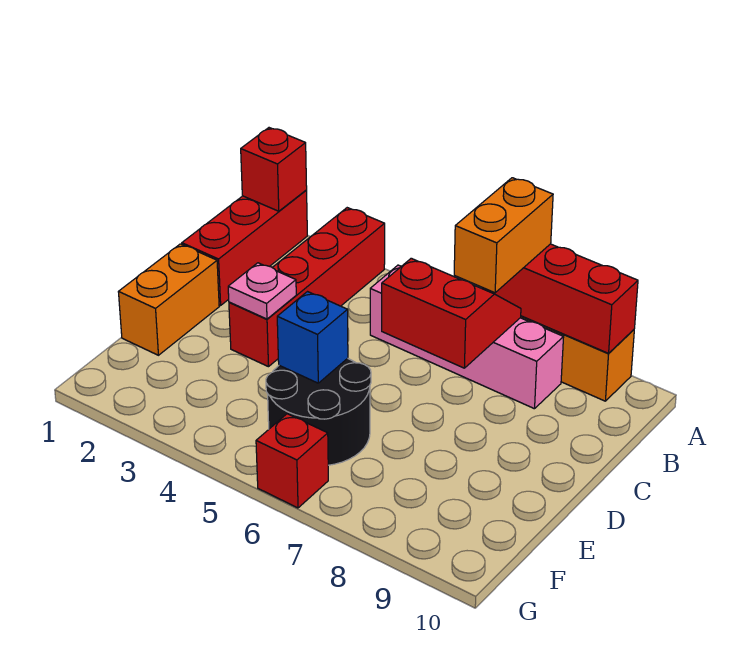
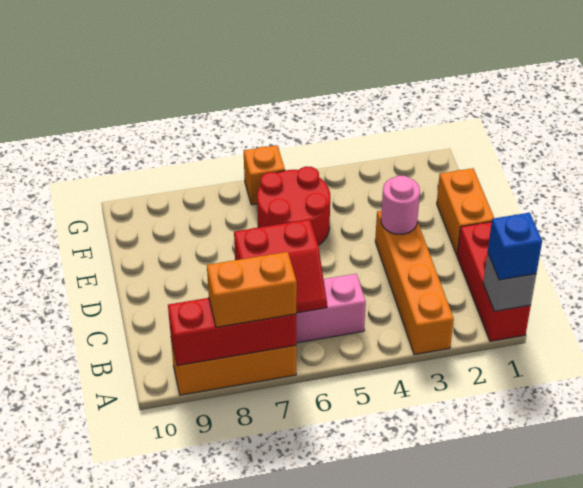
red 1x1 brick [241,128,307,211] -> grey 1x1 brick [483,252,536,311]
red 1x4 brick [229,208,385,367] -> orange 1x4 brick [375,211,454,355]
orange 1x2 brick [454,178,553,293] -> orange 1x2 brick turned to [207,252,297,327]
pink 1x1 plate [228,263,296,319] -> pink 1x1 round brick [381,176,420,234]
black 2x2 round brick [266,358,371,465] -> red 2x2 round brick [257,166,330,245]
blue 1x1 brick [277,292,348,383] -> blue 1x1 brick moved to [488,213,542,280]
red 1x1 brick [256,414,328,508] -> orange 1x1 brick [244,145,285,205]

